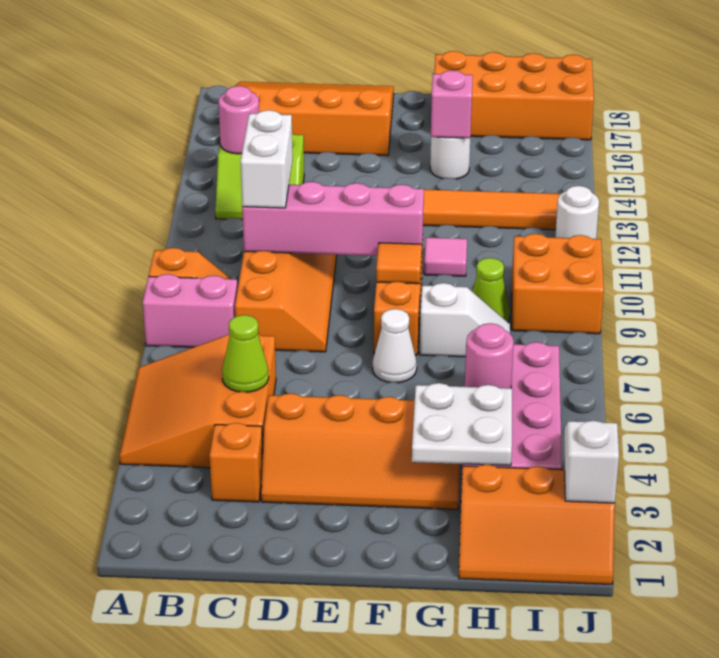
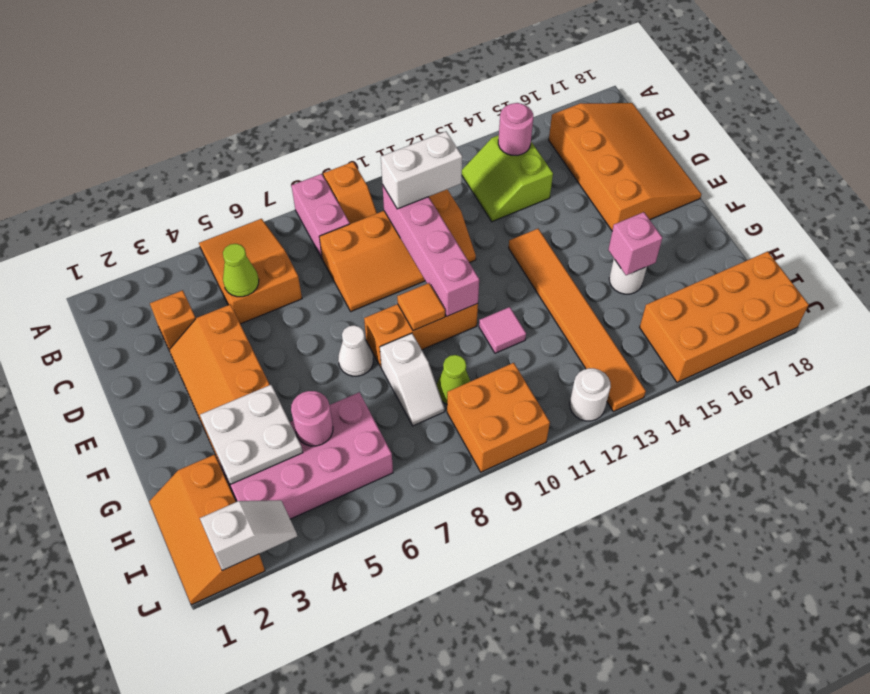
orange 3x3 slope [119,334,276,468] -> orange 2x3 slope [199,219,302,324]
orange 2x4 brick [434,51,594,140] -> orange 2x4 brick turned to [640,251,809,382]

